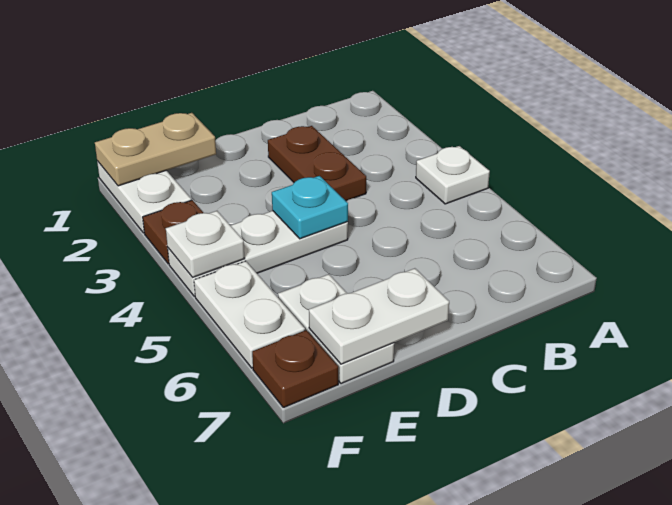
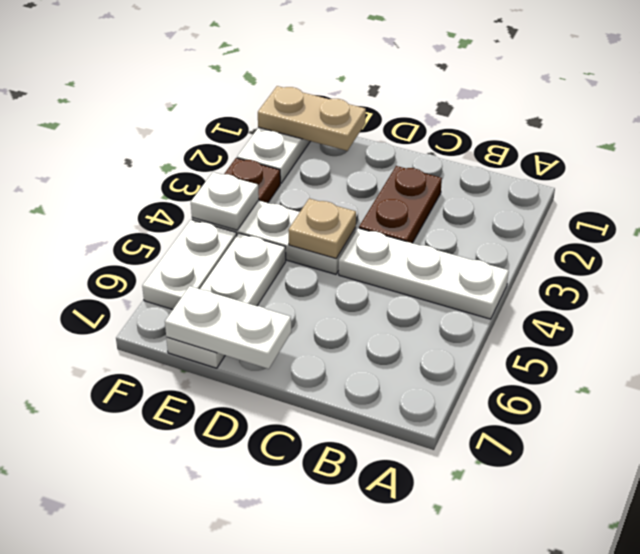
white 1x1 plate [416,146,490,204] -> white 1x3 plate [339,228,509,319]
cyan 1x1 plate [272,176,348,239] -> tan 1x1 plate [289,198,356,258]
white 1x2 plate [278,274,394,384] -> white 1x3 plate [166,233,286,368]
brown 1x1 plate [252,330,338,408] -> none

